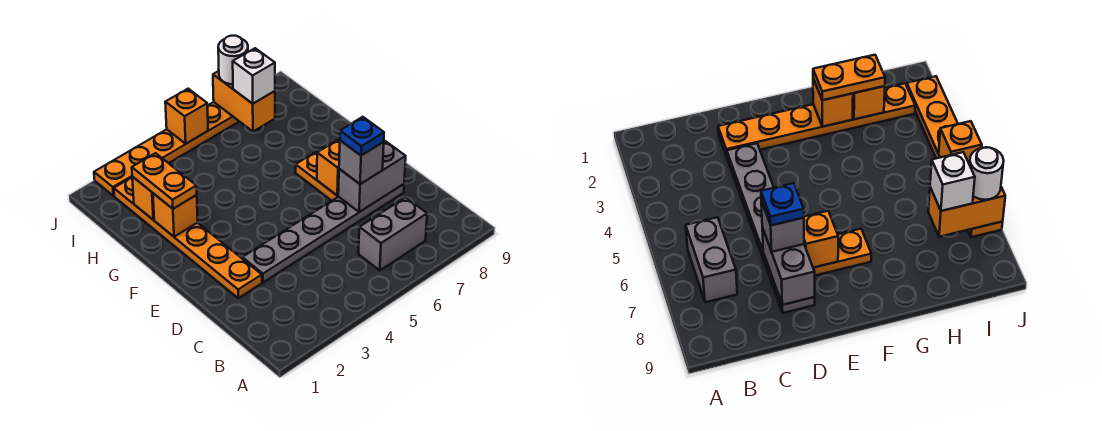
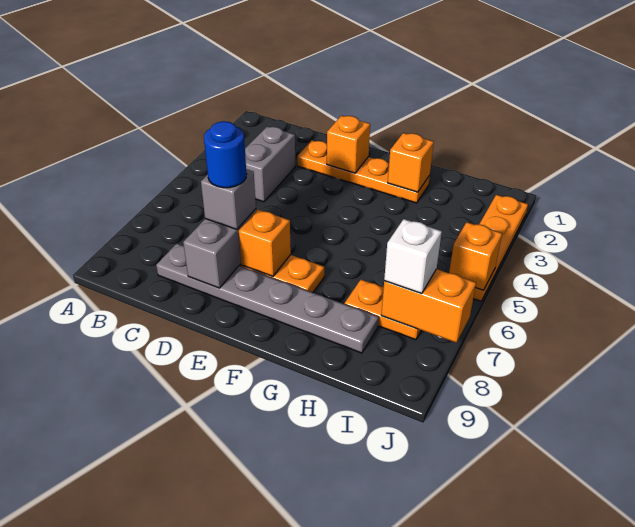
grey 1x2 brick [359,197,427,271] -> grey 1x2 brick moved to [245,126,295,202]
orange 1x6 plate [114,178,262,298] -> orange 1x4 plate [297,140,430,203]
grey 1x6 plate [242,184,404,282] -> grey 1x6 plate turned to [156,244,379,353]
blue 1x1 plate [340,117,384,156] -> blue 1x1 round brick [204,121,247,188]
orange 1x2 plate [132,153,197,209] -> orange 1x2 plate moved to [345,280,421,340]
orange 1x1 brick [132,177,154,220] -> orange 1x1 brick moved to [327,116,370,173]
orange 1x6 plate [94,102,239,196] -> orange 1x4 plate [473,195,528,301]
white 1x1 round brick [218,36,248,84] -> none

